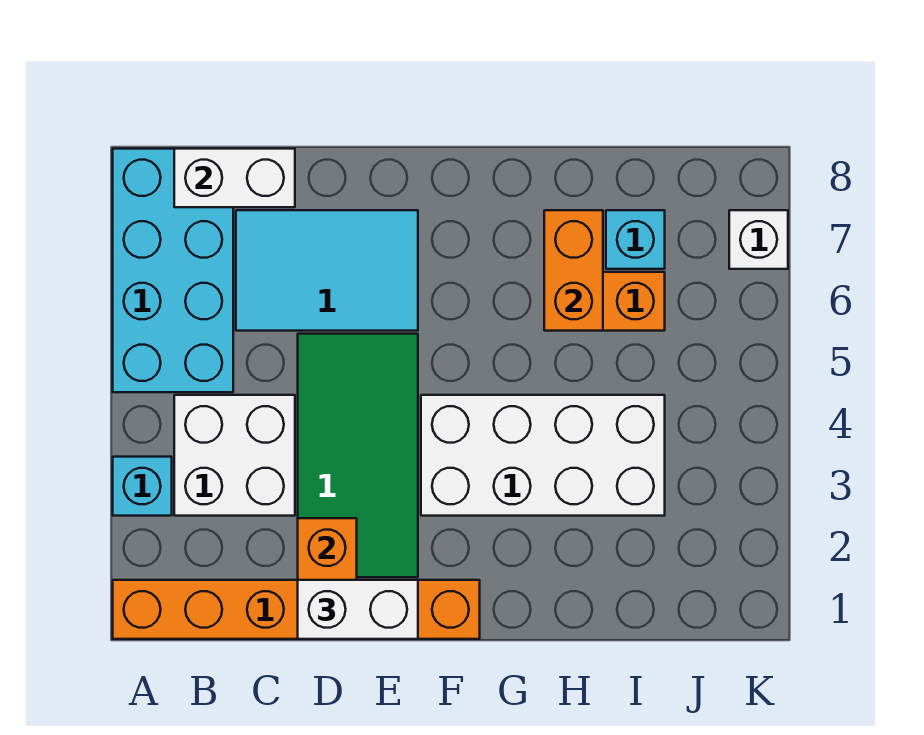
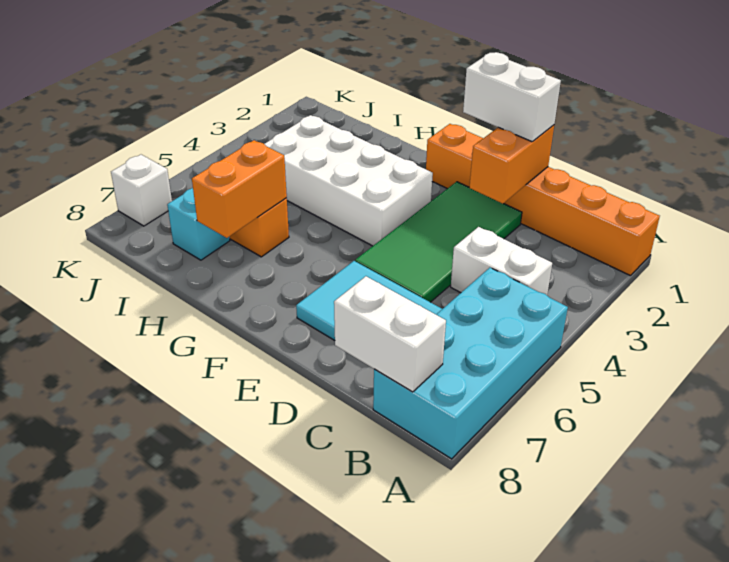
cyan 1x1 brick [113,457,172,516] -> none
white 2x2 brick [174,395,295,516] -> white 1x2 brick [451,227,552,295]

